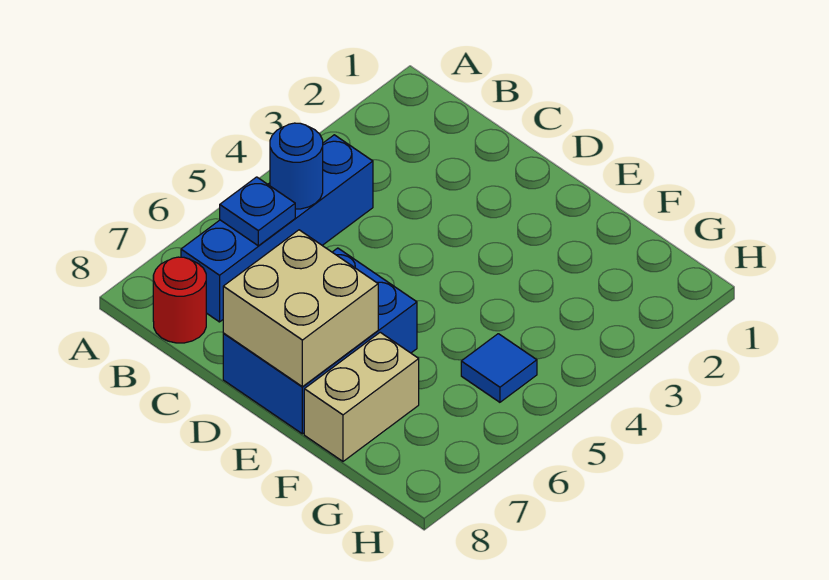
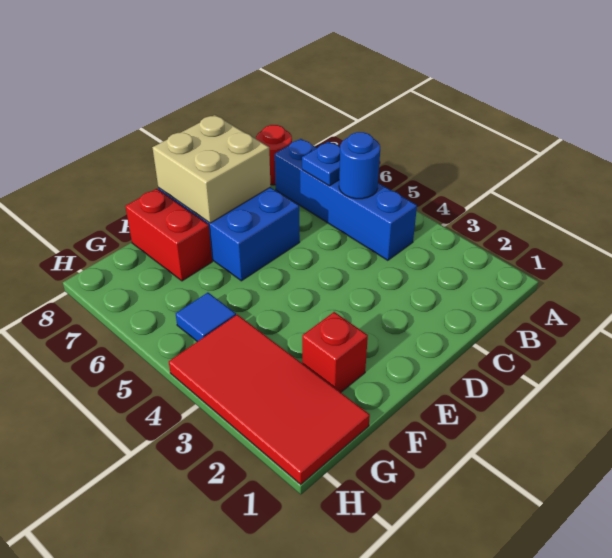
none -> red 1x1 brick [302,312,368,392]
tan 1x2 brick [304,332,419,461] -> red 1x2 brick [125,189,212,281]
none -> red 2x4 tile [169,315,370,484]

